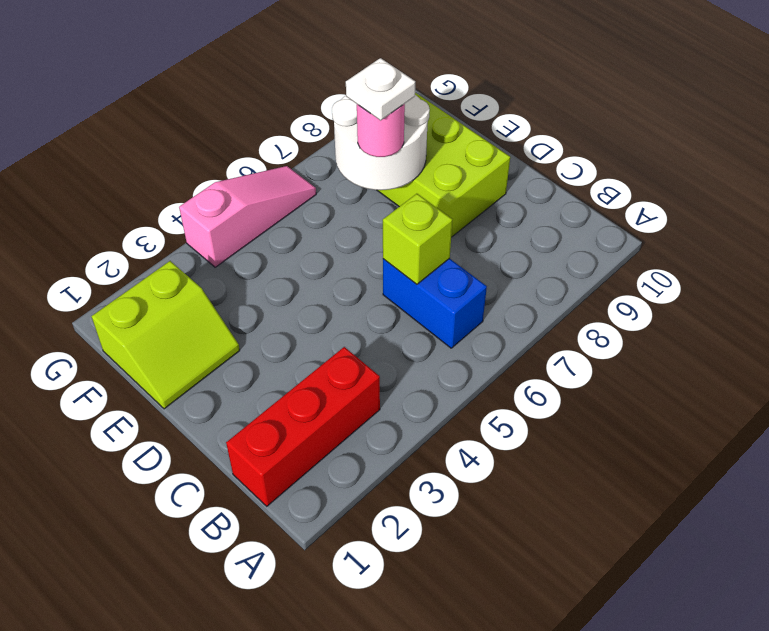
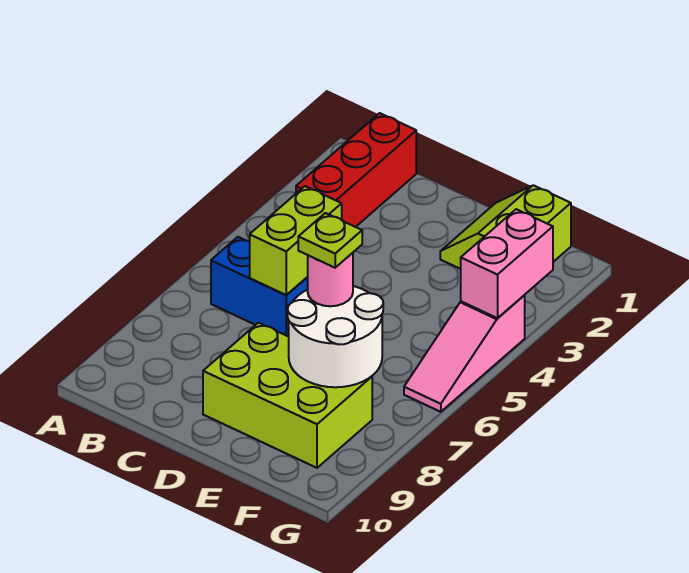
lime 1x1 brick [383,194,453,284] -> lime 1x2 brick [250,186,342,295]
white 1x1 plate [346,58,415,120] -> lime 1x1 plate [298,213,362,268]
none -> pink 1x2 brick [461,209,553,318]

